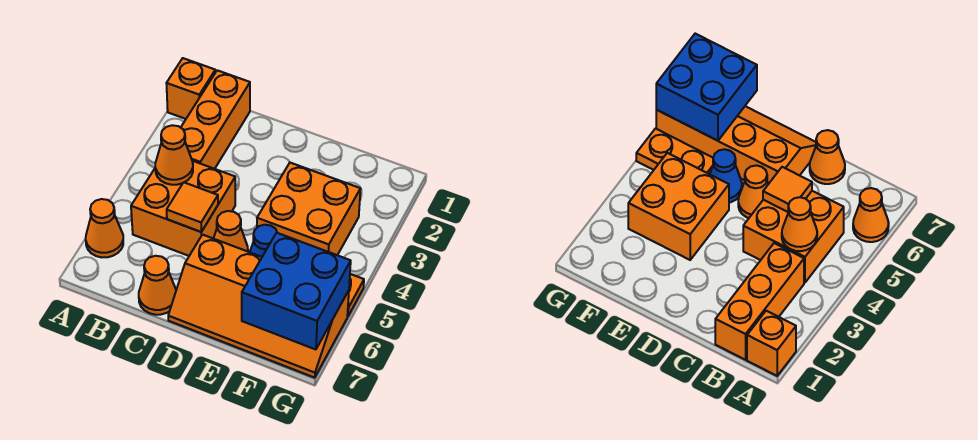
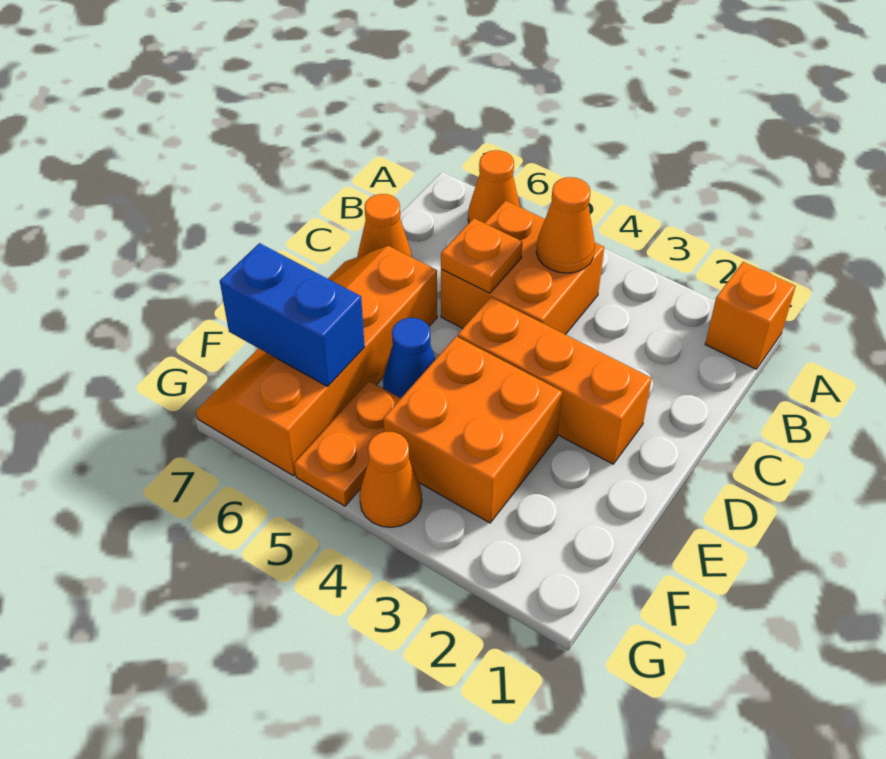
orange 1x3 brick [181,70,250,169] -> orange 1x3 brick moved to [458,297,652,464]
orange 1x1 tile [167,182,218,232] -> orange 1x1 plate [441,218,522,293]
orange 1x1 cone [213,211,248,252] -> orange 1x1 cone moved to [359,432,422,527]
blue 2x2 brick [242,233,351,350] -> blue 1x2 brick [220,243,365,386]

